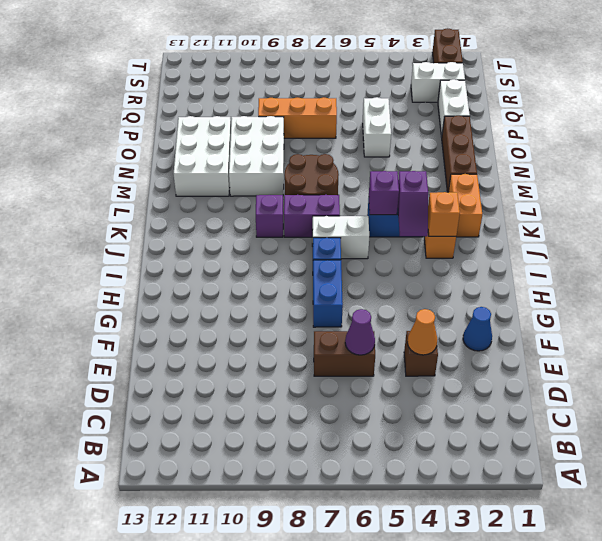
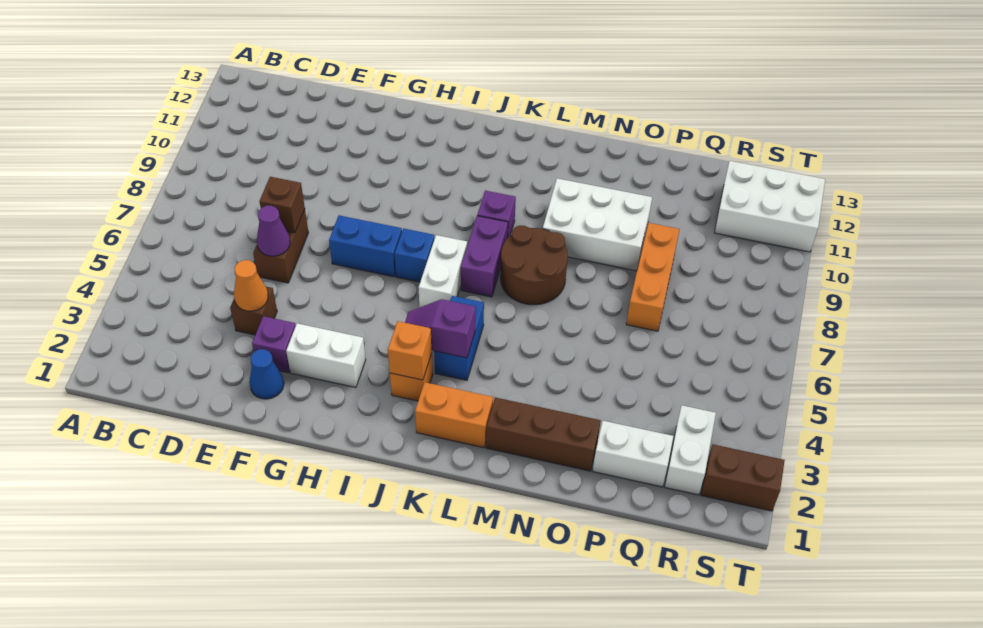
none -> brown 1x1 brick [259,177,305,233]
purple 1x1 brick [369,171,399,215] -> purple 1x1 brick moved to [252,316,296,373]
white 2x3 brick [173,116,231,196] -> white 2x3 brick moved to [714,161,825,252]
white 1x2 brick [363,97,391,157] -> white 1x2 brick moved to [286,323,366,388]

